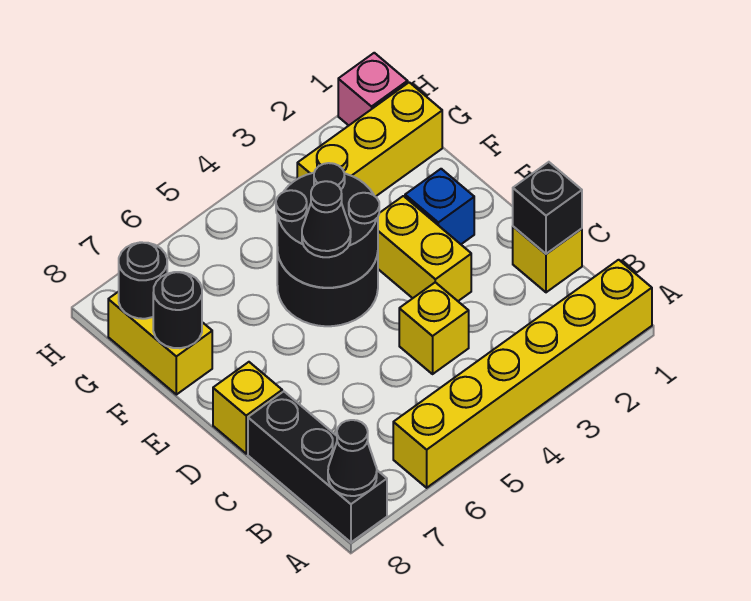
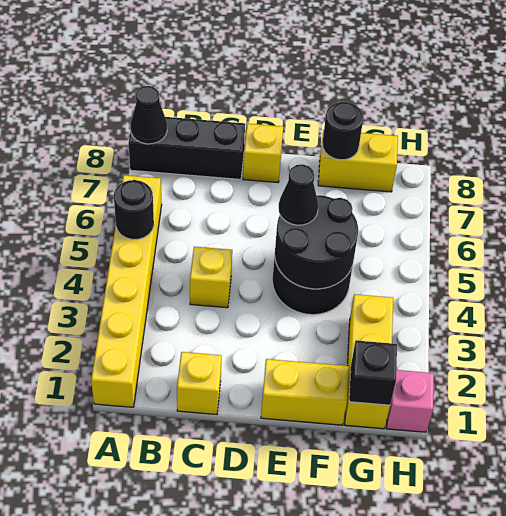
black 1x1 brick [513,162,582,254] -> black 1x1 brick moved to [349,340,397,405]
yellow 1x2 brick [378,196,471,301] -> yellow 1x2 brick moved to [261,359,349,425]
blue 1x1 brick [405,169,474,244] -> none
black 1x1 round brick [119,242,167,319] -> black 1x1 round brick moved to [114,180,154,240]

